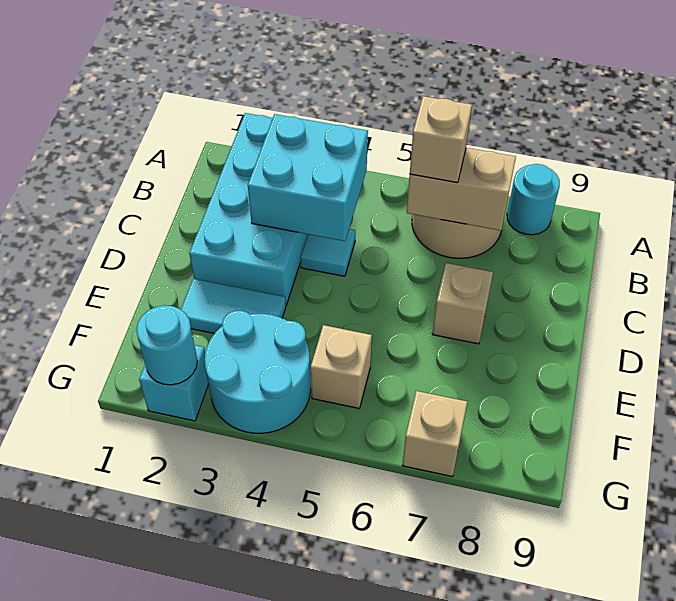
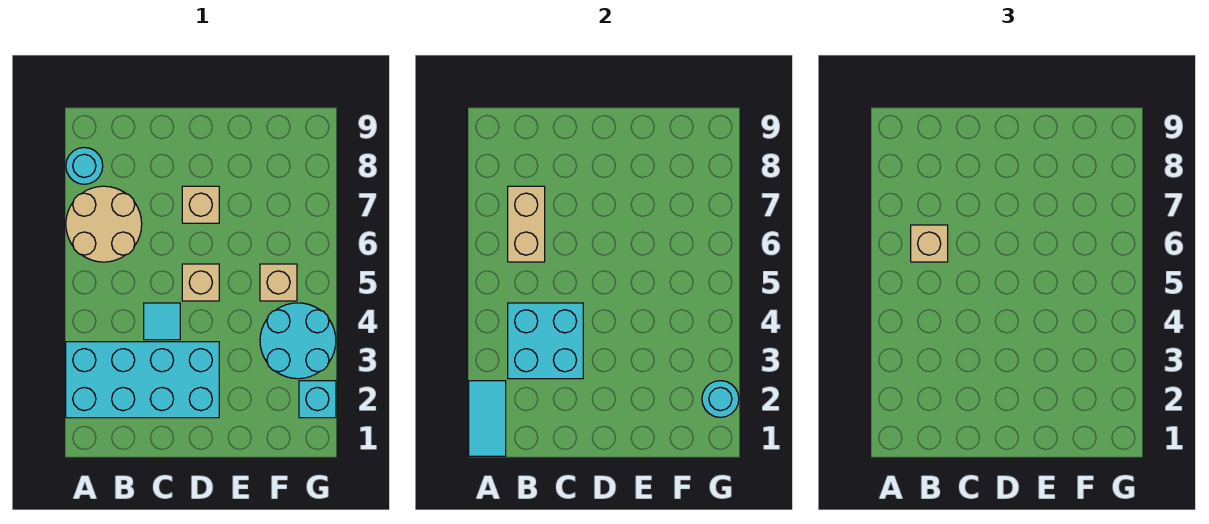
cyan 1x2 tile [181,279,286,334] -> cyan 1x2 tile moved to [469,381,506,456]
tan 1x1 brick [403,391,467,477] -> tan 1x1 brick moved to [182,264,219,301]

